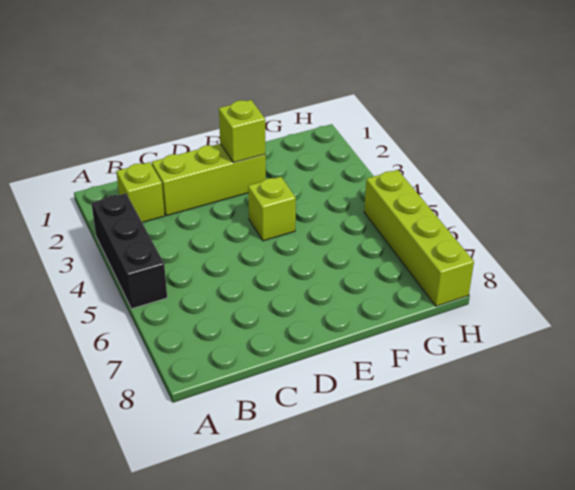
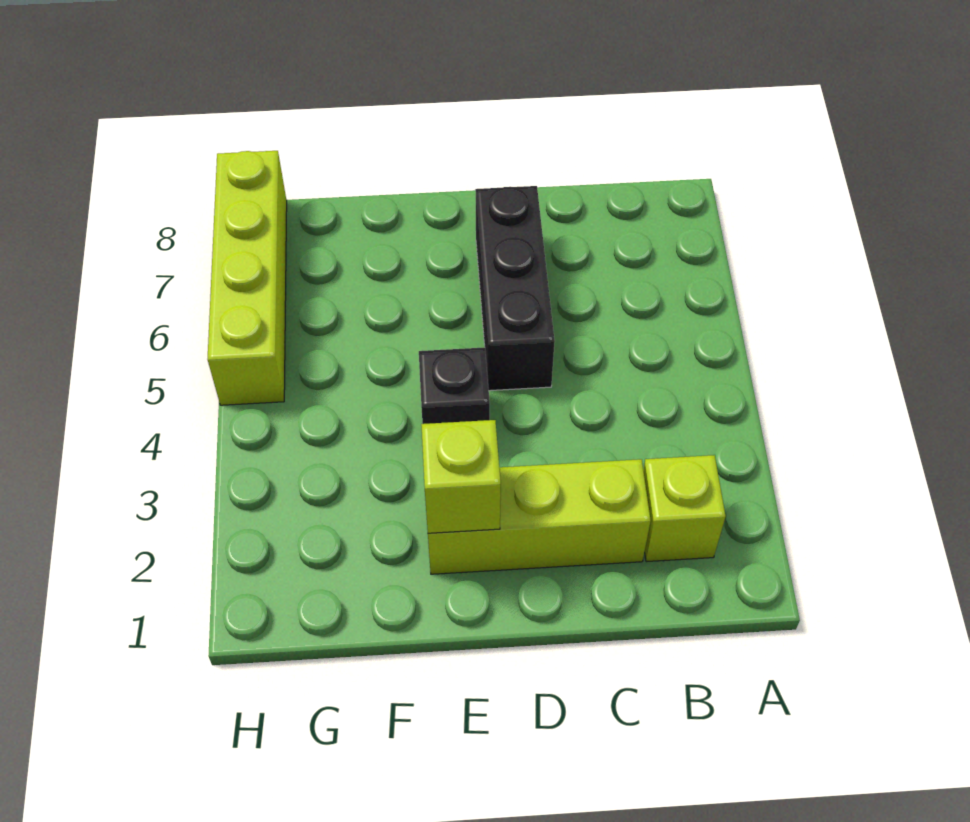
black 1x3 brick [91,193,167,309] -> black 1x3 brick moved to [475,186,555,391]
lime 1x1 brick [248,177,296,241] -> black 1x1 brick [419,347,490,424]

